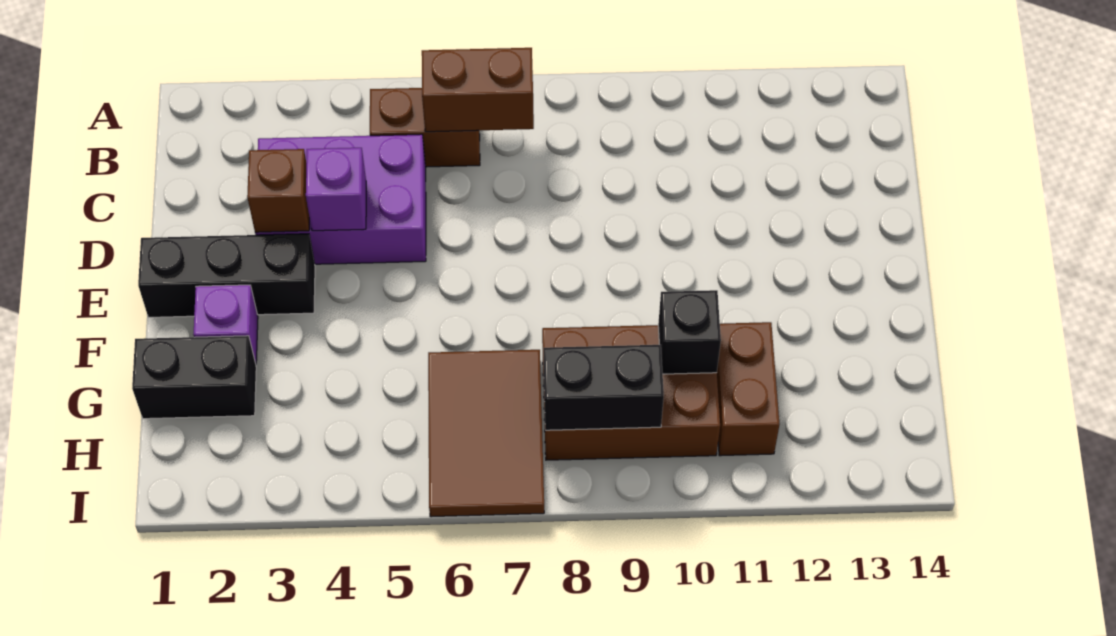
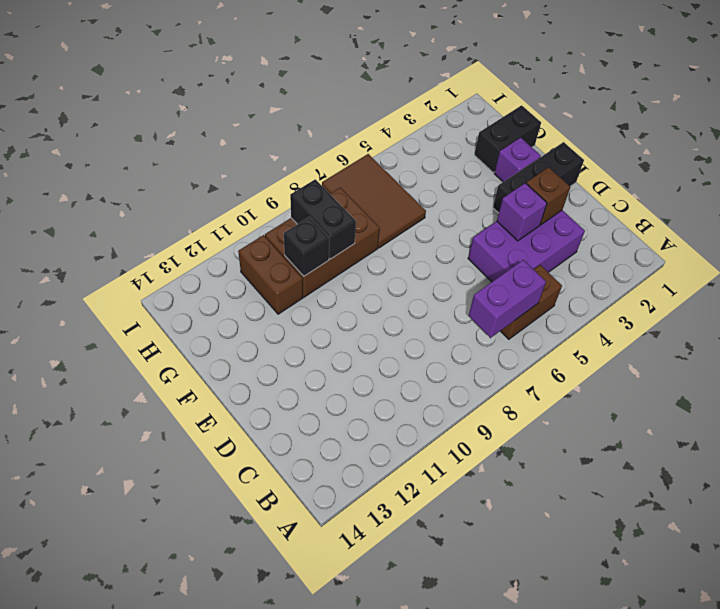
brown 1x2 brick [422,48,534,132] -> purple 1x2 brick [469,260,546,338]
black 1x2 brick [544,345,664,430] -> black 1x2 brick turned to [290,179,356,259]

